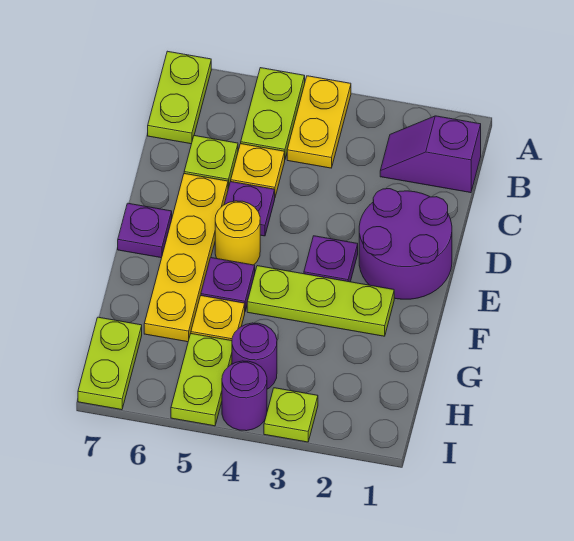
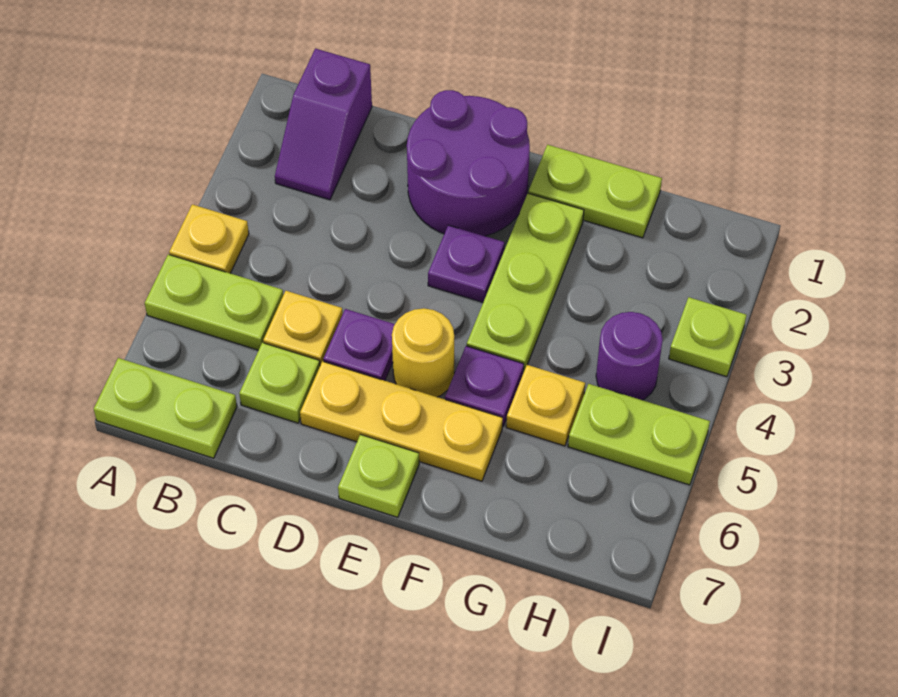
yellow 1x2 plate [287,76,351,168] -> yellow 1x1 plate [169,204,249,273]
yellow 1x4 plate [144,174,228,342] -> yellow 1x3 plate [300,361,503,481]
purple 1x1 plate [118,203,172,258] -> lime 1x1 plate [338,434,419,517]
lime 1x2 plate [78,317,142,410] -> lime 1x2 plate moved to [528,145,662,238]
purple 1x1 round brick [222,361,267,431] -> none

